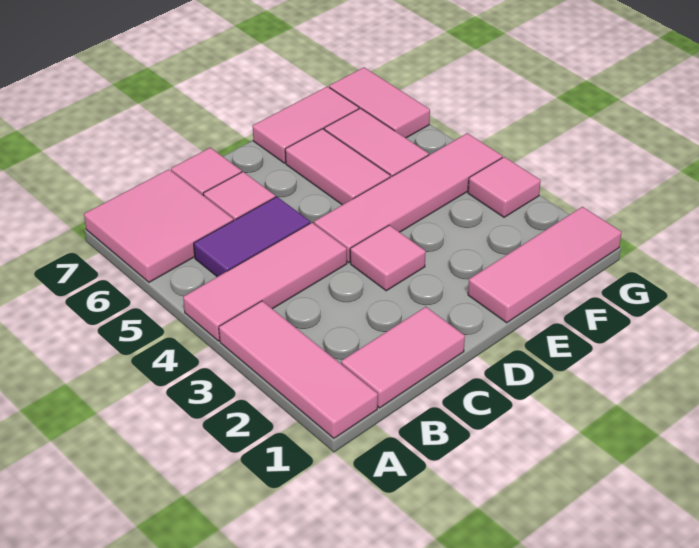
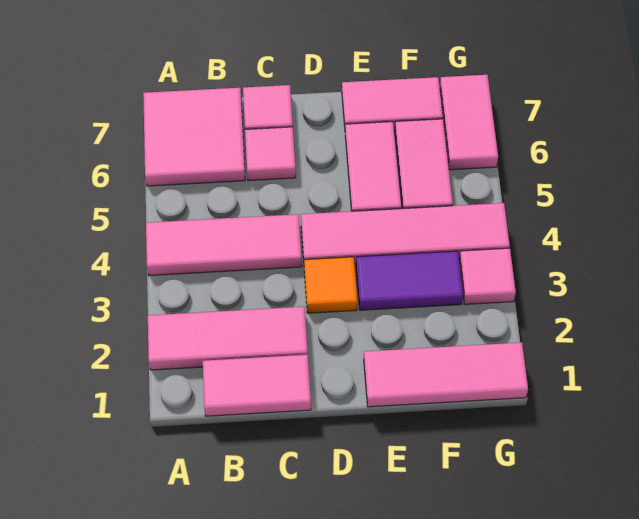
pink 1x3 tile [219,301,378,438] -> pink 1x3 tile turned to [148,307,308,370]
purple 1x2 tile [194,197,310,277] -> purple 1x2 tile moved to [356,251,463,310]
pink 1x1 tile [350,225,426,291] -> orange 1x1 tile [304,257,357,313]

